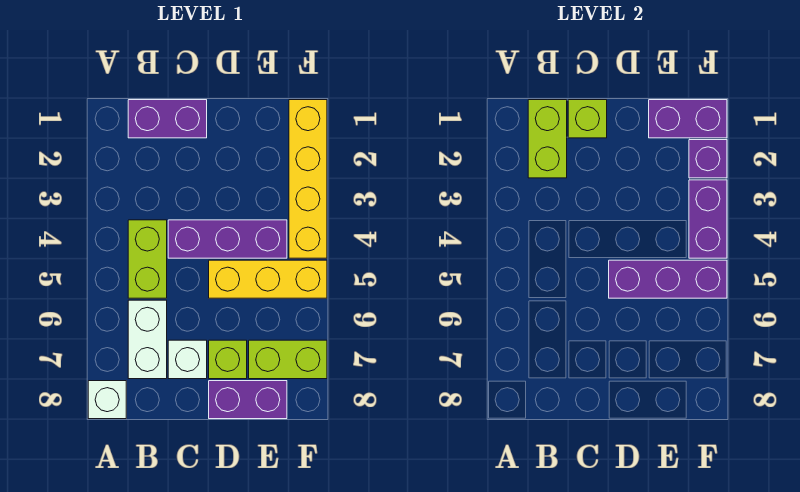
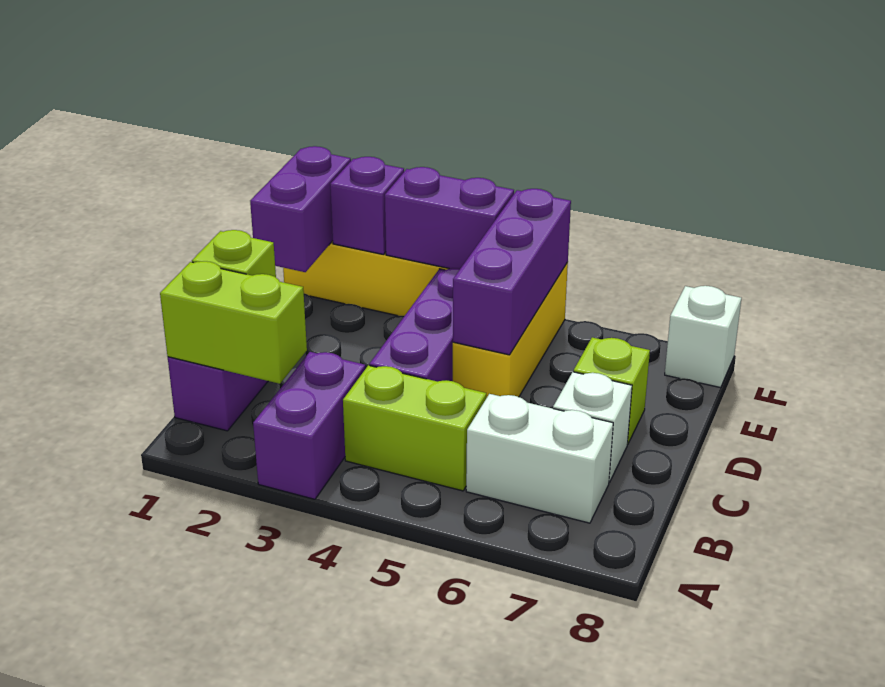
white 1x1 brick [88,381,126,419] -> white 1x1 brick moved to [665,286,741,388]
purple 1x2 brick [209,381,287,419] -> purple 1x2 brick moved to [253,352,365,499]
lime 1x2 brick [249,340,327,379] -> none

